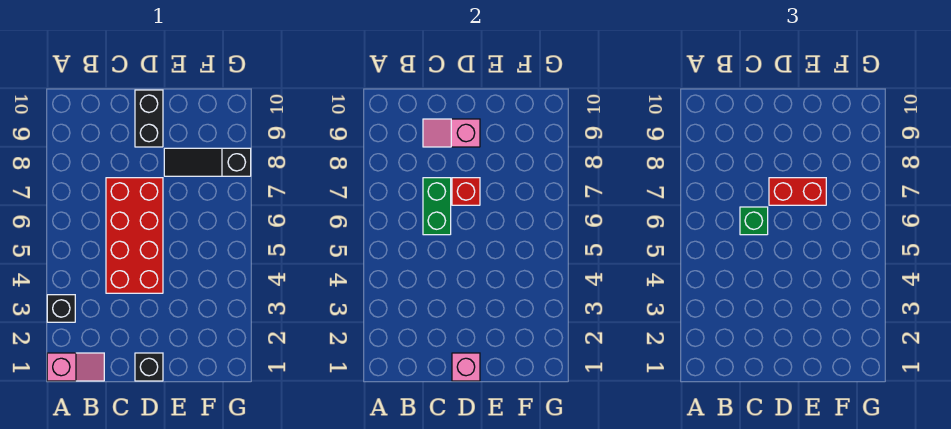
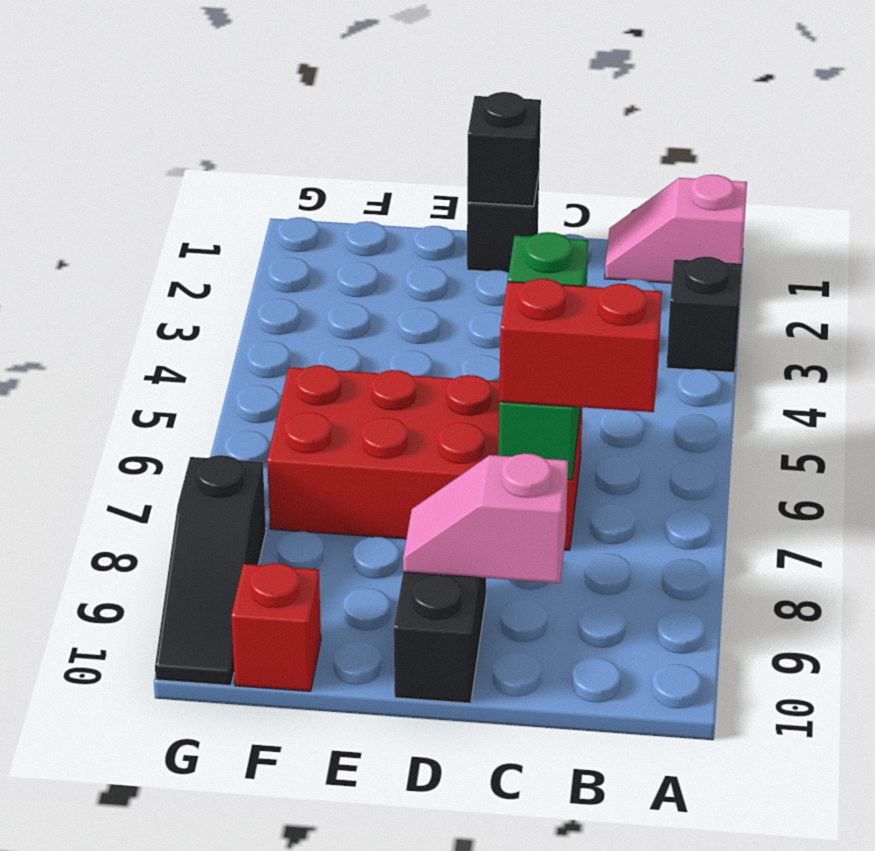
red 2x4 brick [106,178,163,293] -> red 2x4 brick turned to [267,365,582,550]
pink 1x2 slope [423,119,480,147] -> pink 1x2 slope turned to [403,453,568,583]
pink 1x1 brick [452,353,480,381] -> black 1x1 brick [467,92,541,206]
red 1x1 brick [452,178,480,205] -> red 1x1 brick moved to [231,563,321,691]
red 1x2 brick [769,178,826,205] -> red 1x2 brick moved to [499,279,662,412]
black 1x3 slope [164,148,251,176] -> black 1x3 slope turned to [155,455,266,686]

